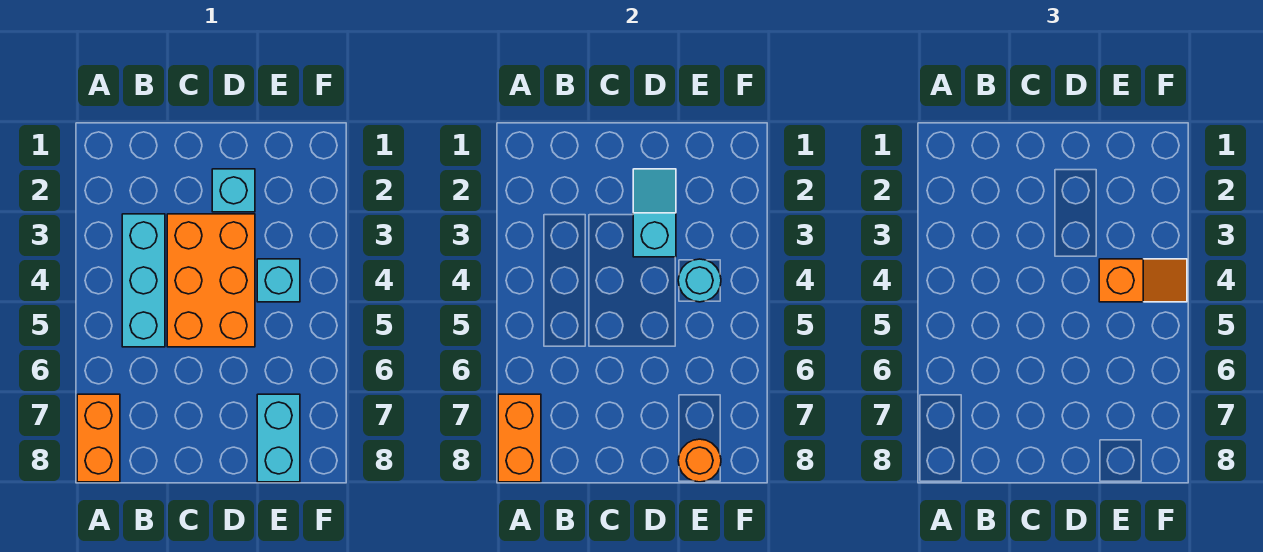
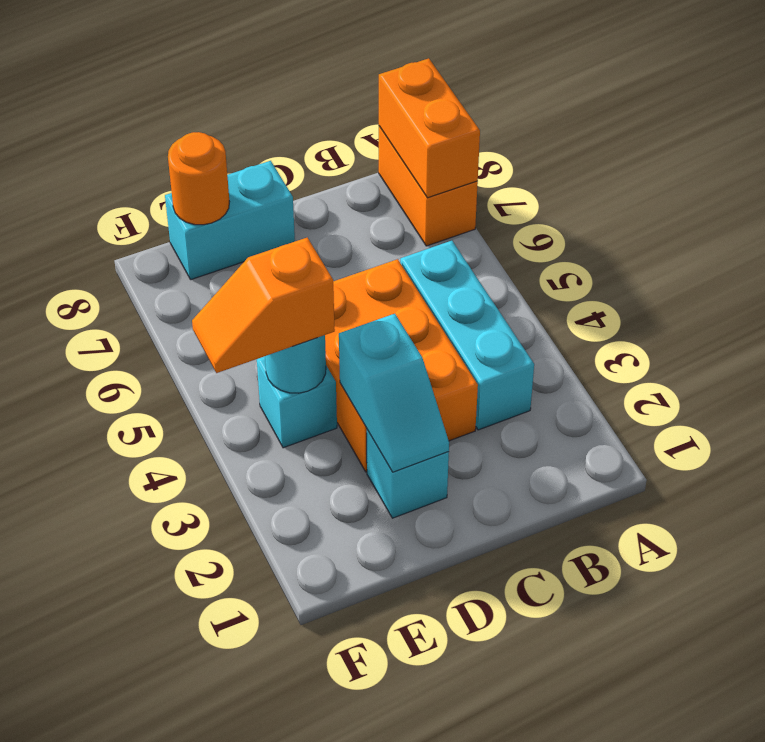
cyan 1x2 brick [257,394,300,482] -> cyan 1x2 brick turned to [165,161,295,280]

